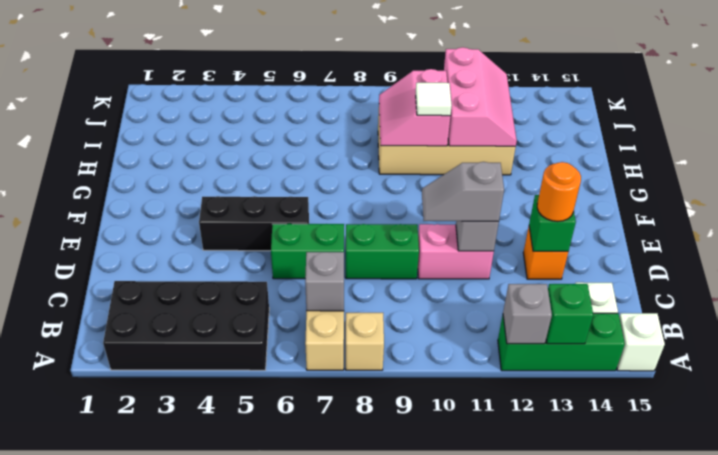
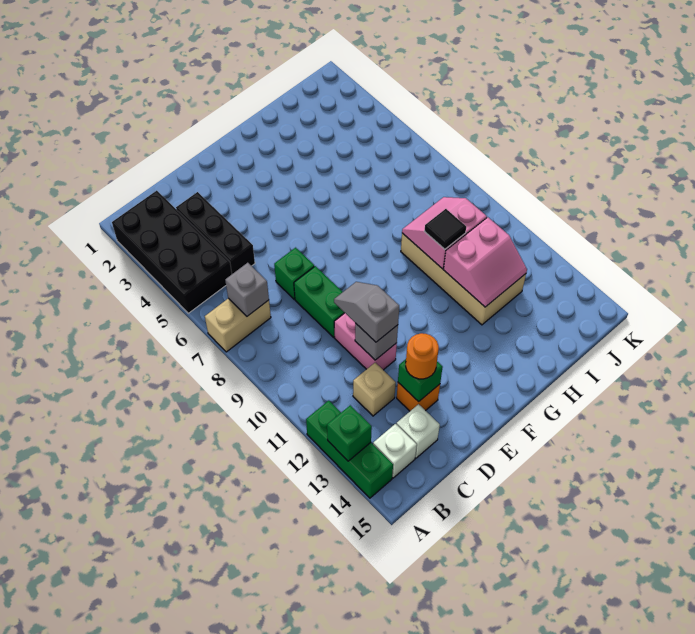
tan 1x1 brick [346,313,384,370] -> tan 1x1 brick moved to [353,363,396,416]
grey 1x1 brick [503,284,552,344] -> none
white 1x1 brick [617,313,665,371] -> white 1x1 brick moved to [397,404,440,458]
green 1x2 brick [271,224,344,279] -> green 1x1 brick [274,248,314,299]
black 1x3 brick [199,196,309,251] -> black 1x3 brick moved to [176,192,255,274]
white 1x1 tile [416,83,452,116] -> black 1x1 tile [424,209,466,249]
pink 2x3 slope [444,47,517,146] -> pink 2x2 slope [443,217,527,307]

